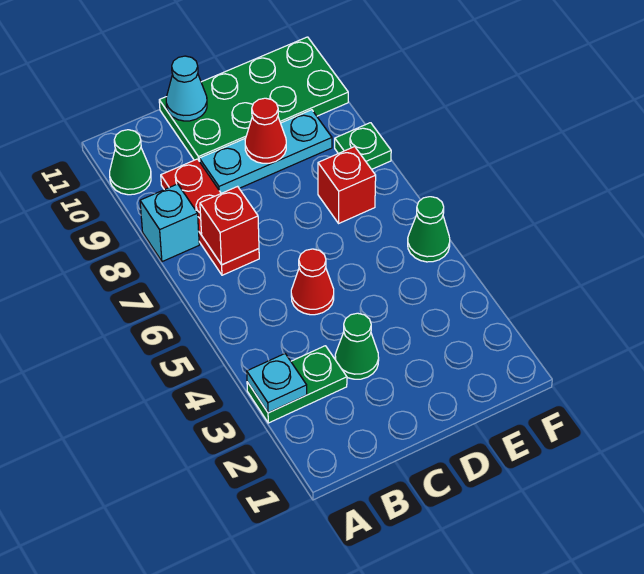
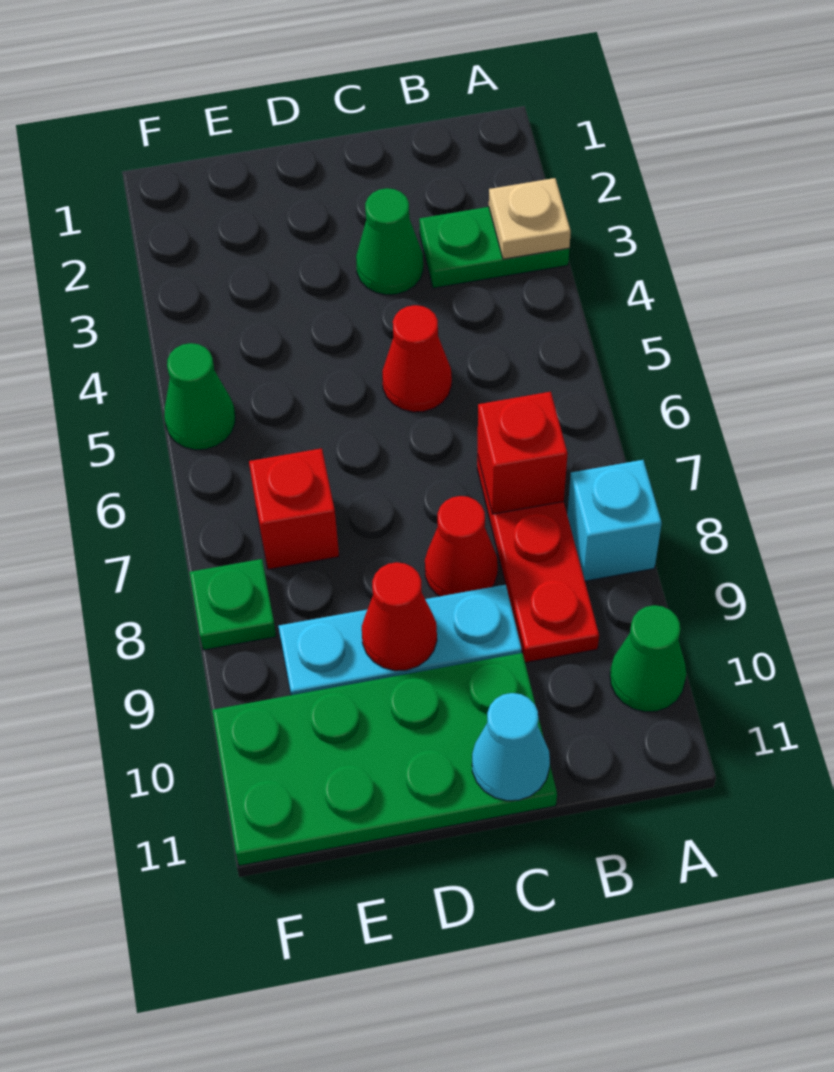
cyan 1x1 plate [247,354,307,413] -> tan 1x1 plate [489,178,571,259]
none -> red 1x1 cone [425,496,498,596]

